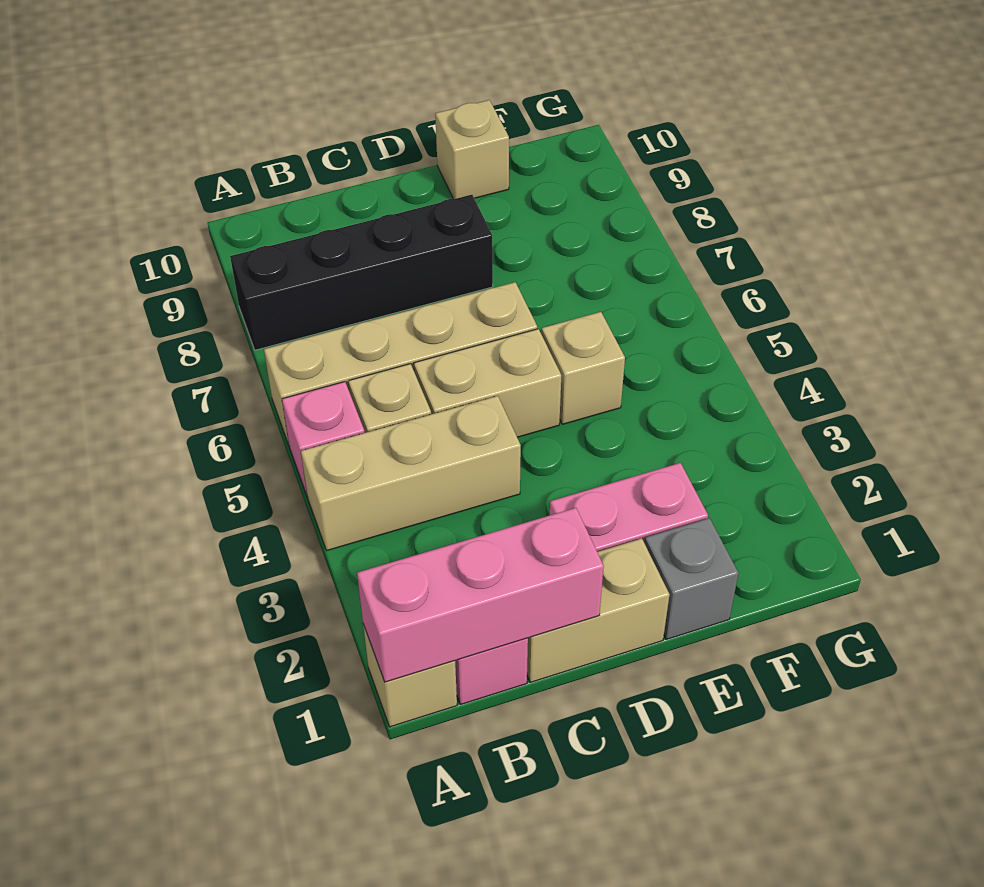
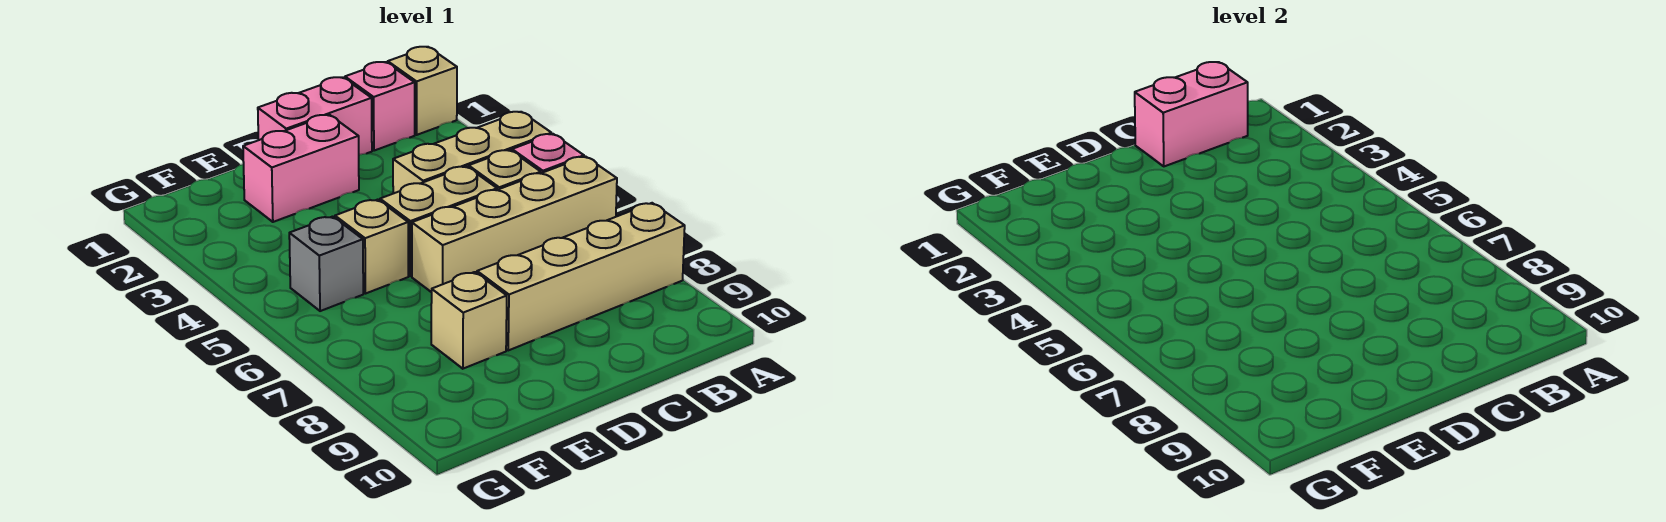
pink 1x3 brick [357,508,604,682] -> pink 1x2 brick [1135,62,1248,166]
black 1x4 brick [230,195,493,350] -> tan 1x4 brick [477,203,685,350]
tan 1x2 brick [527,538,670,682] -> pink 1x2 brick [258,77,372,155]
grey 1x1 brick [645,518,738,639] -> grey 1x1 brick moved to [289,216,363,311]
tan 1x1 brick [435,100,509,199] -> tan 1x1 brick moved to [431,272,507,369]

